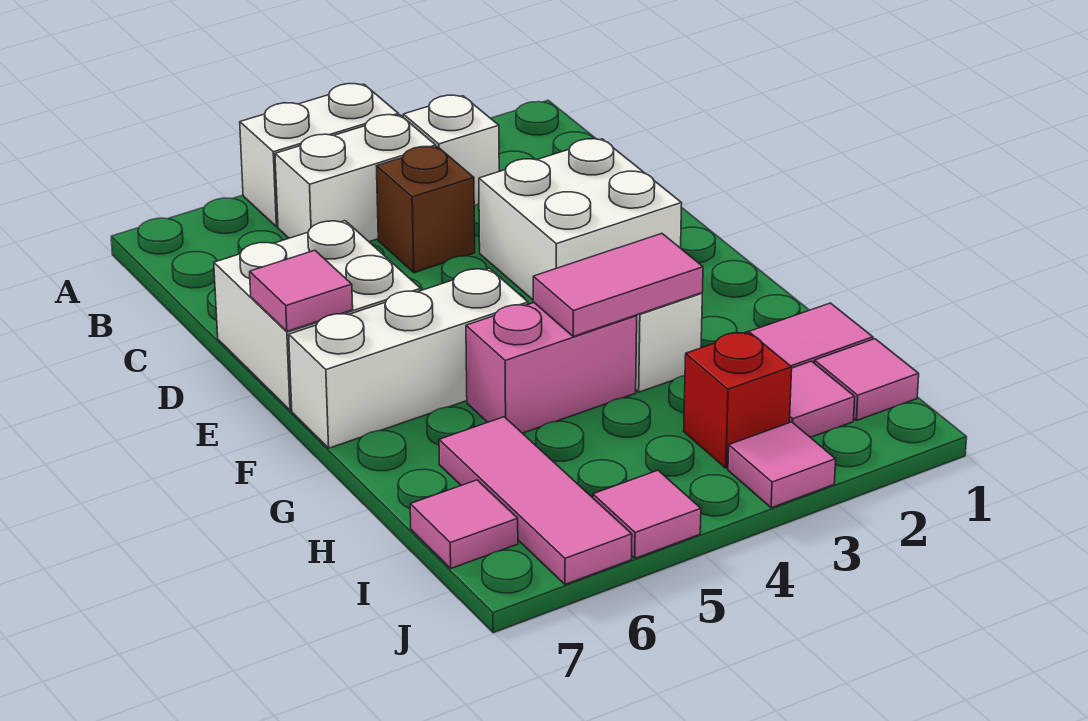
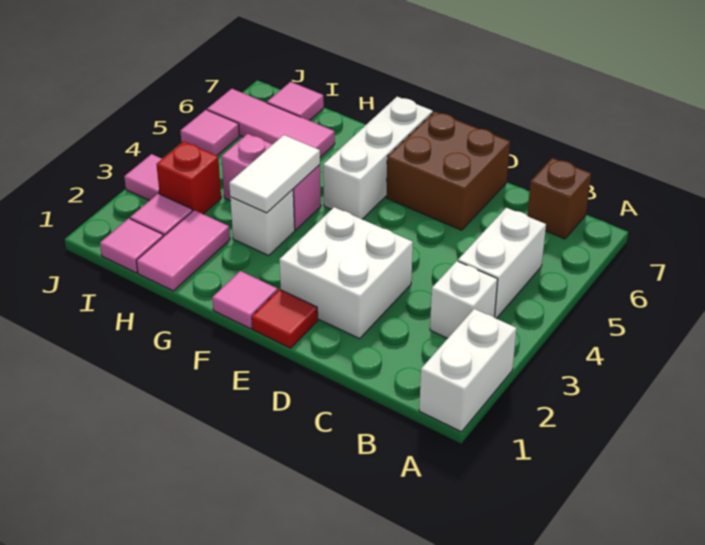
white 1x2 brick [240,84,399,227] -> white 1x2 brick moved to [419,309,517,432]
brown 1x1 brick [376,147,475,273] -> brown 1x1 brick moved to [527,158,591,239]
white 2x2 brick [214,221,421,410] -> brown 2x2 brick [386,111,510,230]
none -> red 1x1 tile [252,289,318,348]
pink 1x1 tile [250,250,353,331] -> pink 1x1 tile moved to [212,271,278,329]
pink 1x2 tile [533,234,703,337] -> white 1x2 tile [229,135,320,213]
pink 1x2 brick [466,303,637,433] -> pink 1x2 brick turned to [221,134,321,230]

